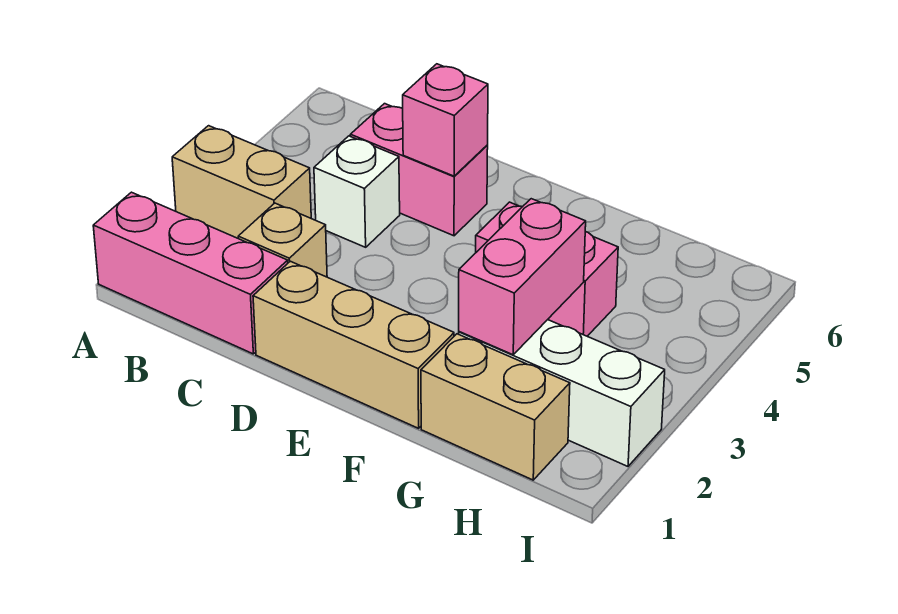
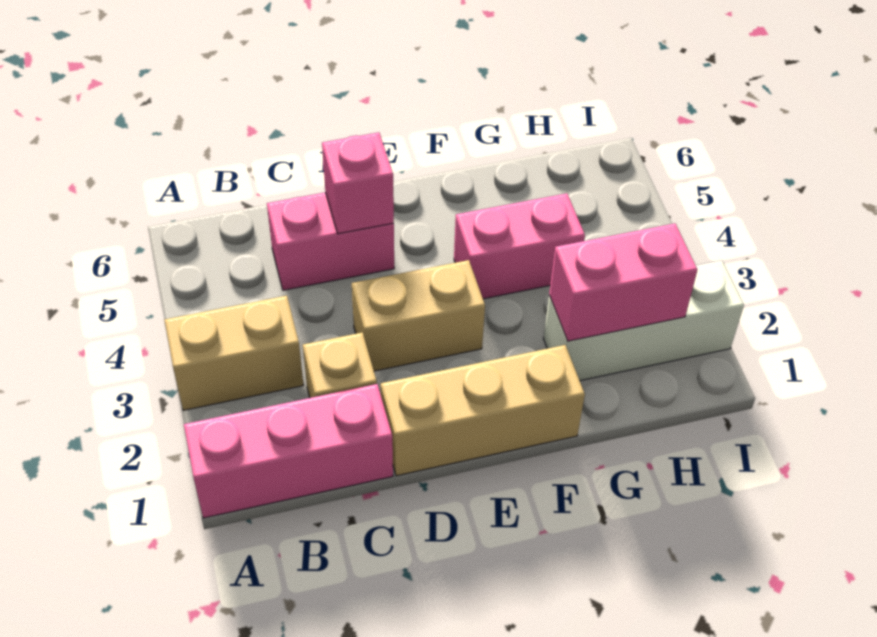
white 1x1 brick [314,136,400,247] -> none
tan 1x2 brick [421,334,570,480] -> tan 1x2 brick moved to [352,260,485,371]
pink 1x2 brick [459,199,586,355] -> pink 1x2 brick turned to [549,223,697,341]

